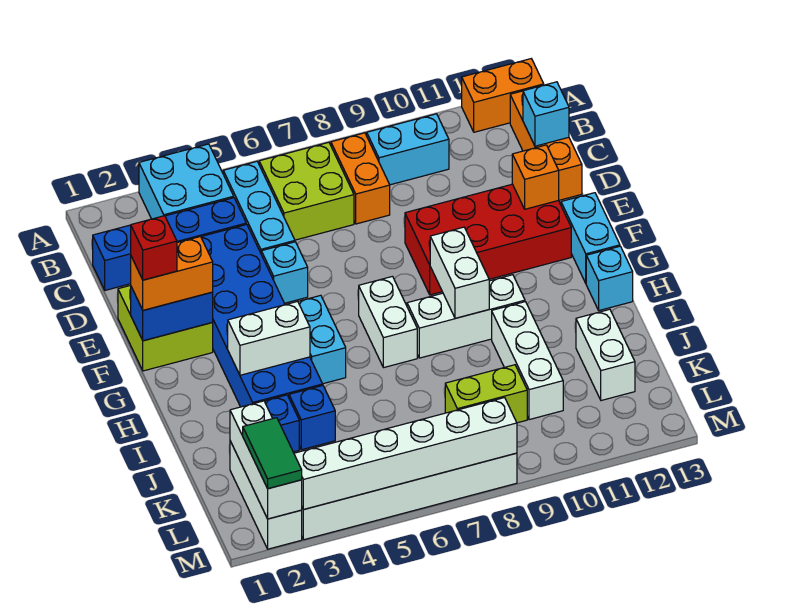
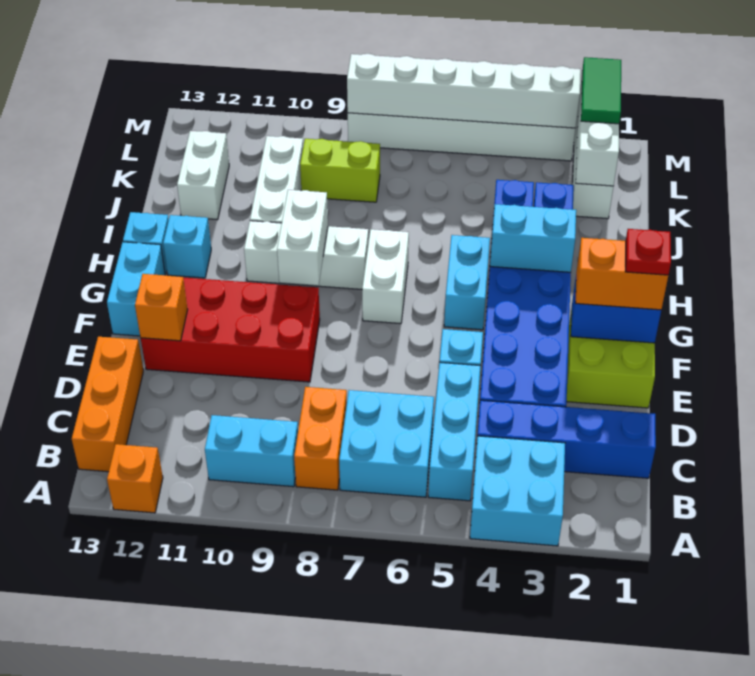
orange 1x2 brick [462,59,544,132] -> orange 1x1 brick [107,444,163,513]
lime 2x2 brick [259,142,354,240] -> cyan 2x2 brick [339,390,434,497]
cyan 1x1 brick [523,82,569,146] -> cyan 1x1 brick moved to [163,215,211,278]
red 1x1 brick [131,216,177,280] -> red 1x1 plate [625,229,671,275]
white 1x2 brick [228,301,310,375] -> cyan 1x2 brick [490,204,576,272]

